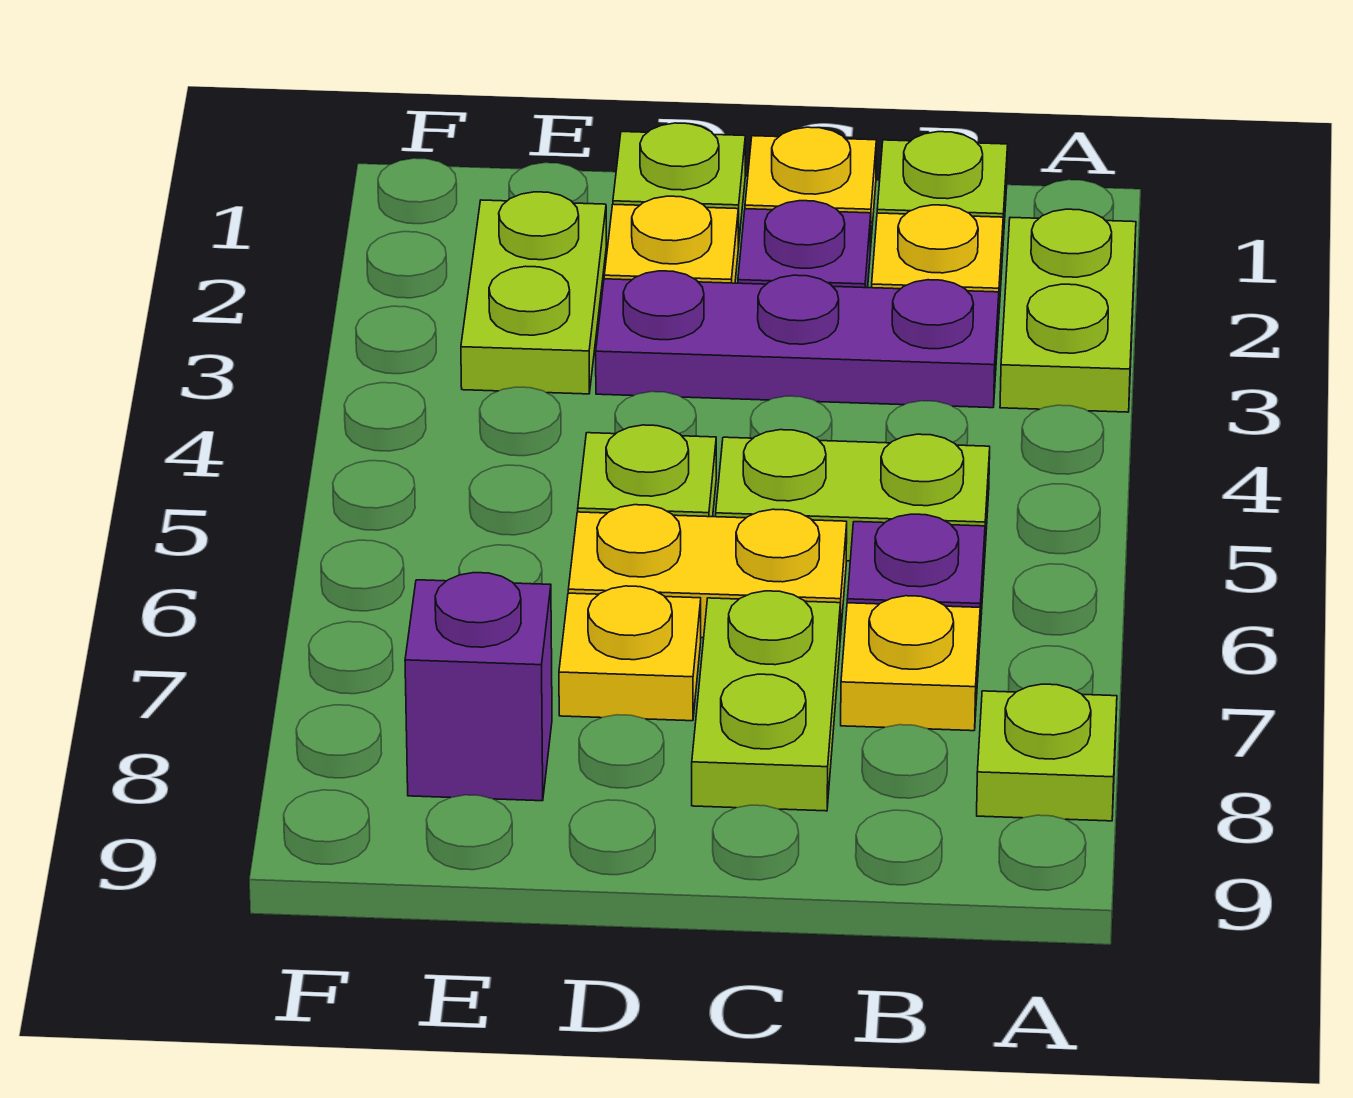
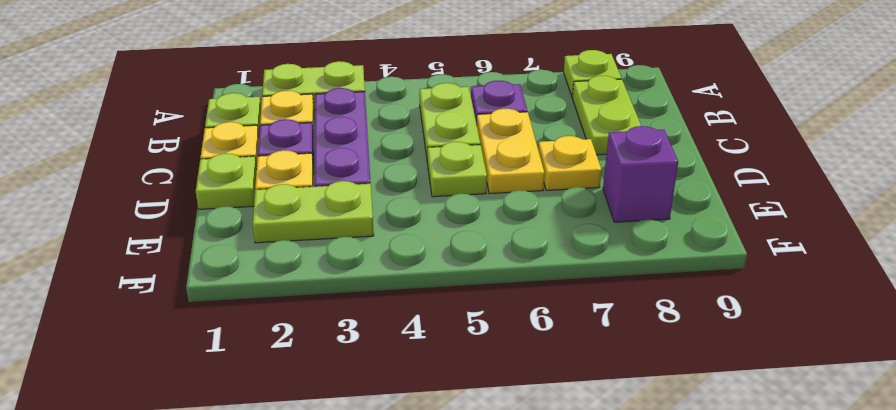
yellow 1x1 plate [841,596,980,731] -> none
lime 1x2 plate [692,591,840,811] -> lime 1x2 plate turned to [572,76,641,155]

